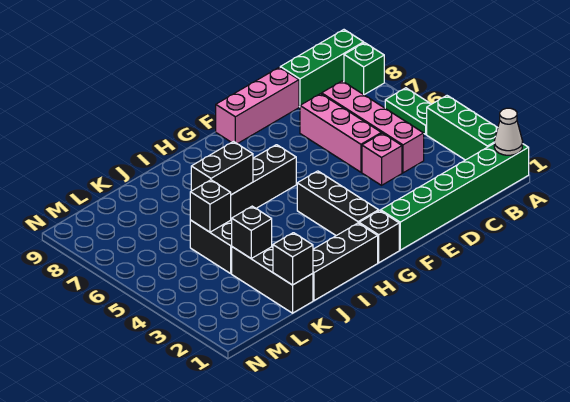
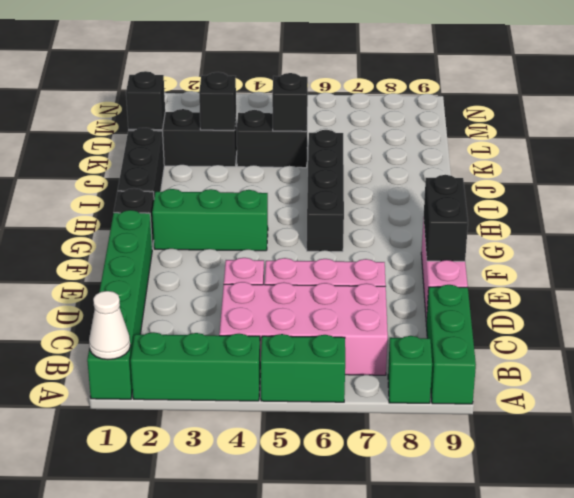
green 1x2 plate [385,88,431,134] -> green 1x2 brick [260,334,345,402]
pink 1x4 brick [322,81,424,173] -> pink 2x4 brick [219,282,388,375]
black 1x3 brick [297,171,379,236] -> green 1x3 brick [152,189,268,251]
black 1x2 brick [191,142,253,195] -> black 1x2 brick moved to [424,175,468,261]

